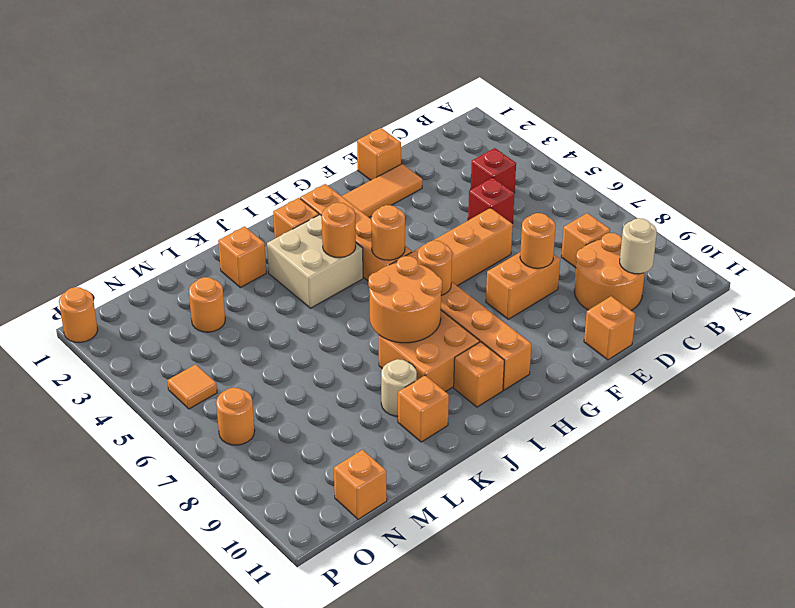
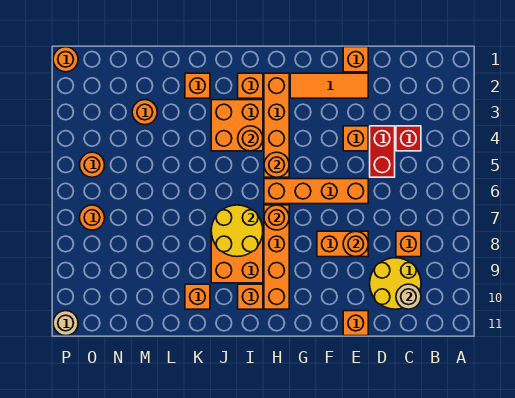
orange 2x2 round brick [574,233,645,310] -> yellow 2x2 round brick [370,258,421,309]
red 1x1 brick [468,178,514,224] -> red 1x2 brick [370,126,395,177]
tan 2x2 brick [267,215,363,308] -> orange 2x2 brick [211,100,263,151]
orange 2x2 round brick [368,256,442,343] -> yellow 2x2 round brick [211,205,263,257]
tan 1x1 round brick [381,359,417,416] -> tan 1x1 round brick moved to [53,311,78,336]
orange 1x1 brick [334,450,387,519] -> orange 1x1 brick moved to [343,126,368,151]
orange 1x1 tile [167,364,217,409] -> orange 1x1 round brick [80,152,105,177]

